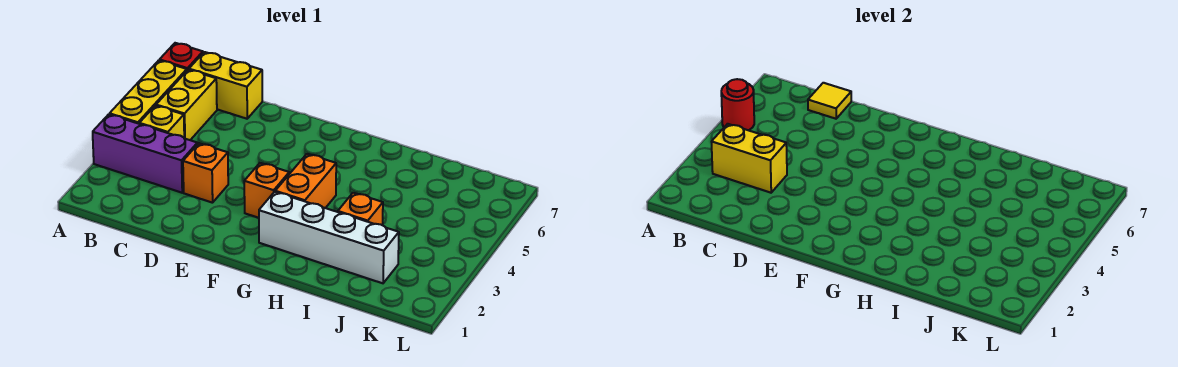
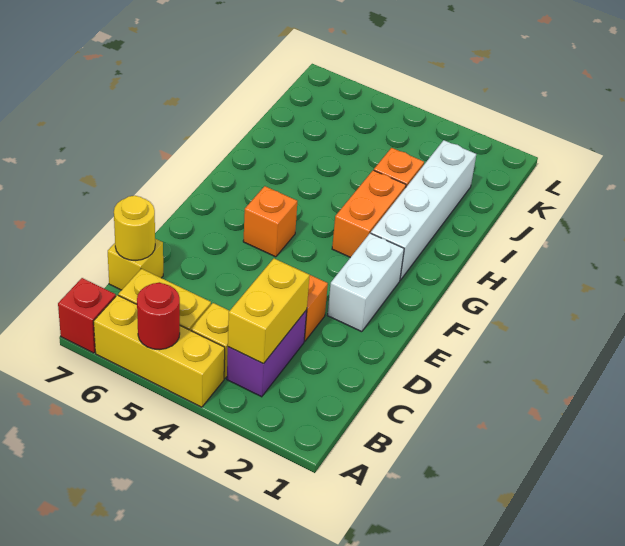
purple 1x3 brick [93,114,197,193] -> purple 1x2 brick [227,310,307,397]
yellow 1x2 brick [189,52,262,119] -> yellow 1x1 brick [108,239,163,290]
yellow 1x1 tile [808,83,851,119] -> yellow 1x1 round brick [114,196,155,261]
none -> white 1x2 brick [328,233,404,332]
orange 1x1 brick [244,163,289,218] -> orange 1x1 brick moved to [243,186,297,257]
orange 1x2 brick [275,154,336,208] -> orange 1x2 brick turned to [332,170,406,257]

